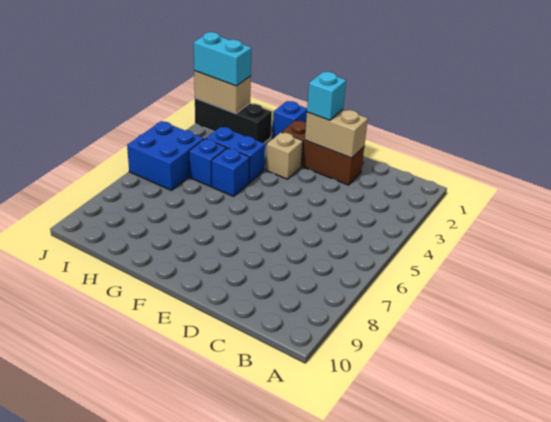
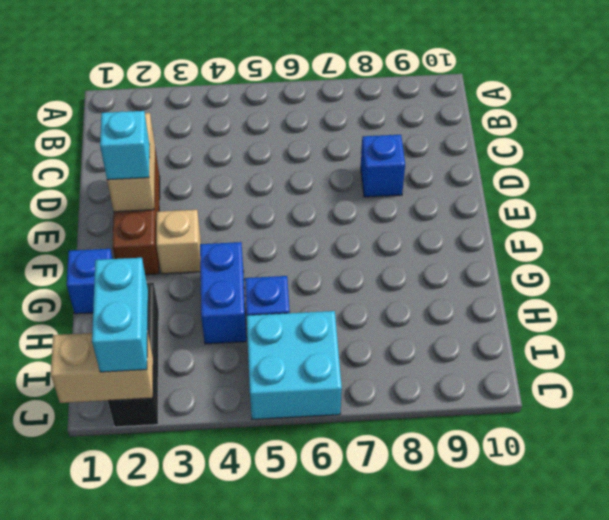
blue 1x1 brick [212,148,250,196] -> blue 1x1 brick moved to [361,135,405,197]
tan 1x2 brick [194,71,251,114] -> tan 1x2 brick turned to [51,330,153,403]
blue 2x2 brick [127,121,204,190] -> cyan 2x2 brick [247,311,342,419]

